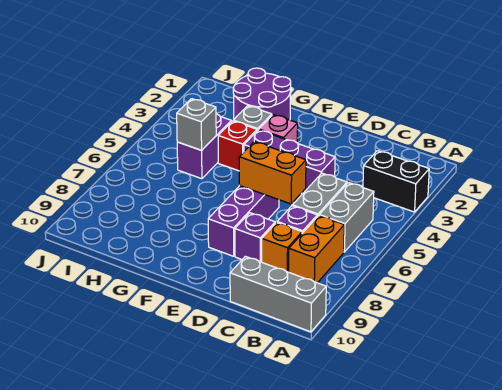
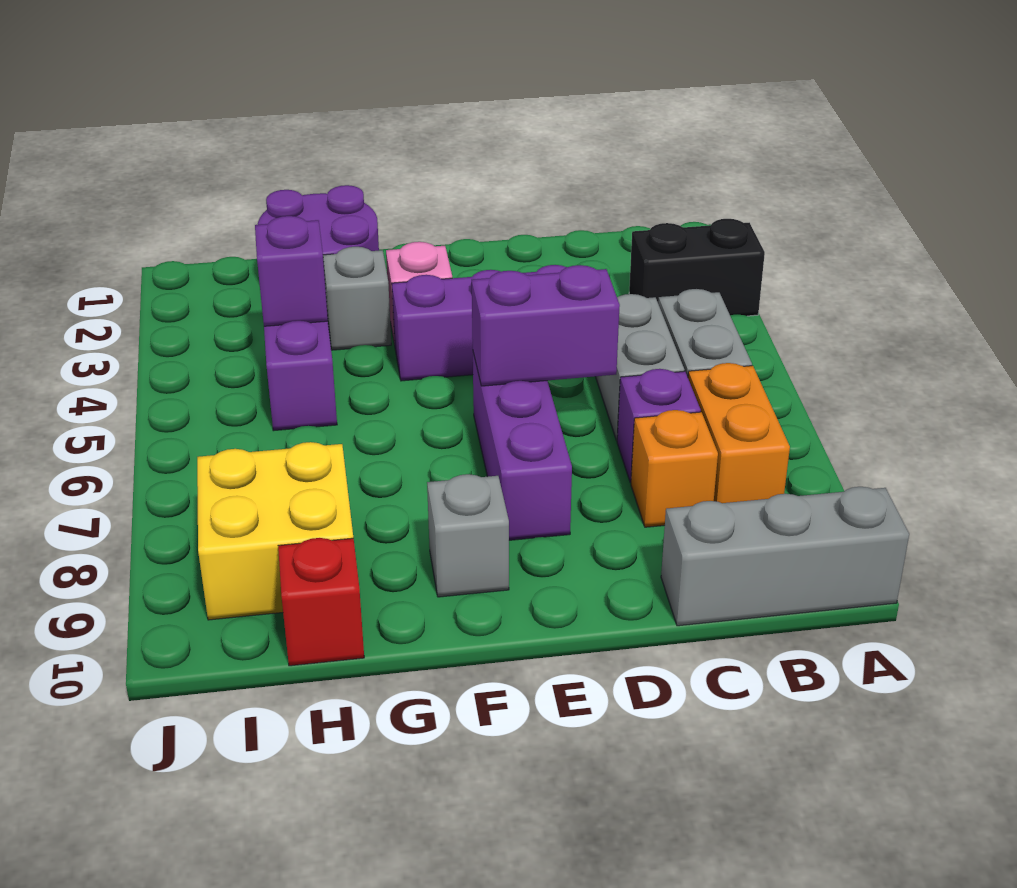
orange 1x2 brick [239,142,306,204] -> purple 1x2 brick [472,265,620,386]
purple 1x1 brick [235,213,275,262] -> purple 1x1 brick moved to [255,216,328,326]
red 1x1 brick [218,121,257,171] -> red 1x1 brick moved to [278,538,364,666]
grey 1x1 brick [177,99,216,150] -> grey 1x1 brick moved to [427,474,509,597]
none -> yellow 2x2 brick [197,442,353,620]

